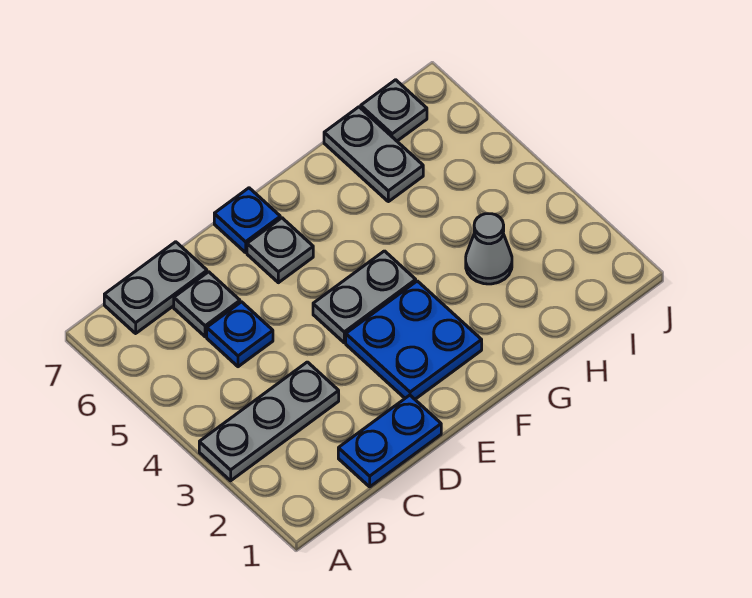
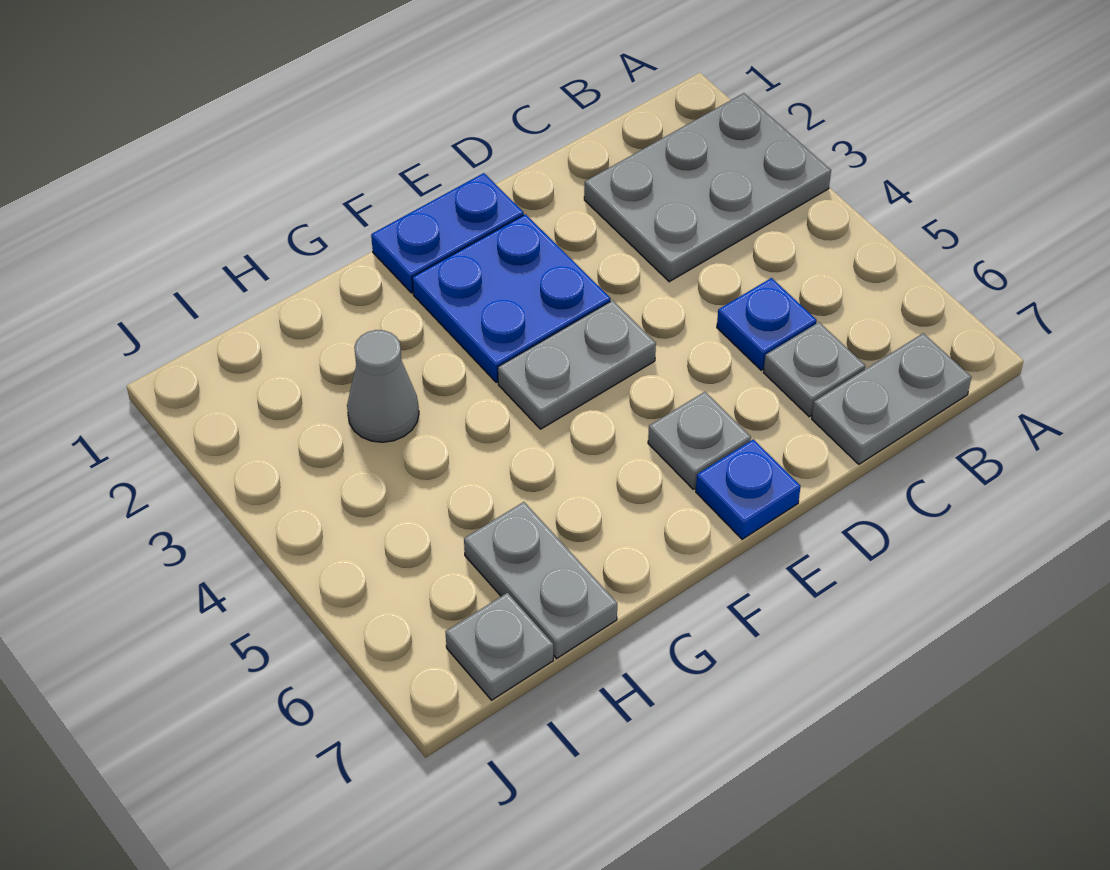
grey 1x3 plate [199,362,339,481] -> grey 2x3 plate [584,93,831,282]
blue 1x2 plate [338,395,441,487] -> blue 1x2 plate moved to [371,173,524,293]

